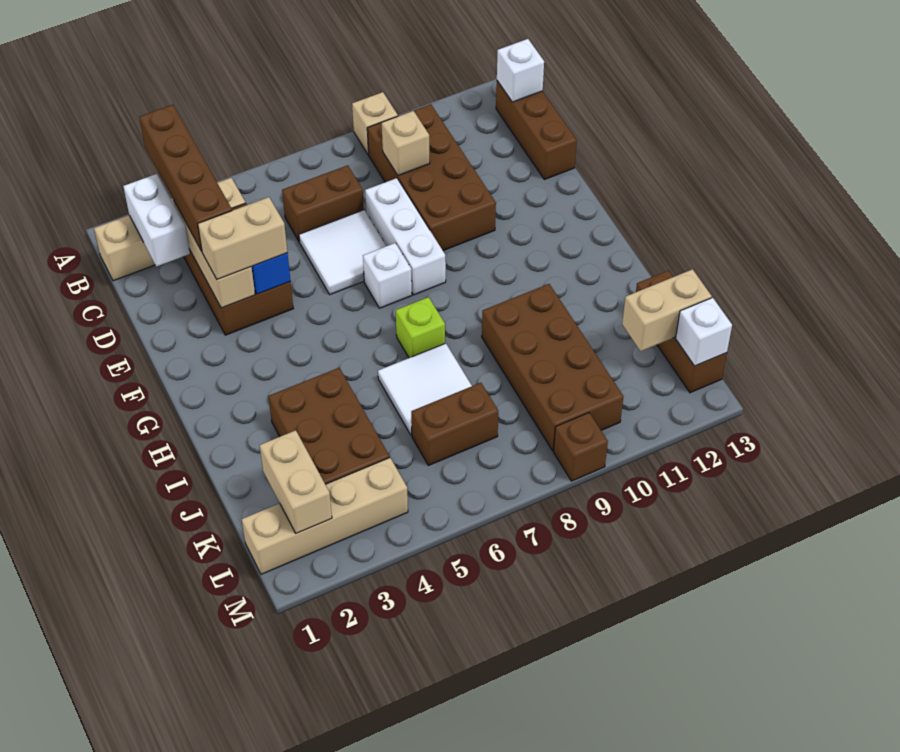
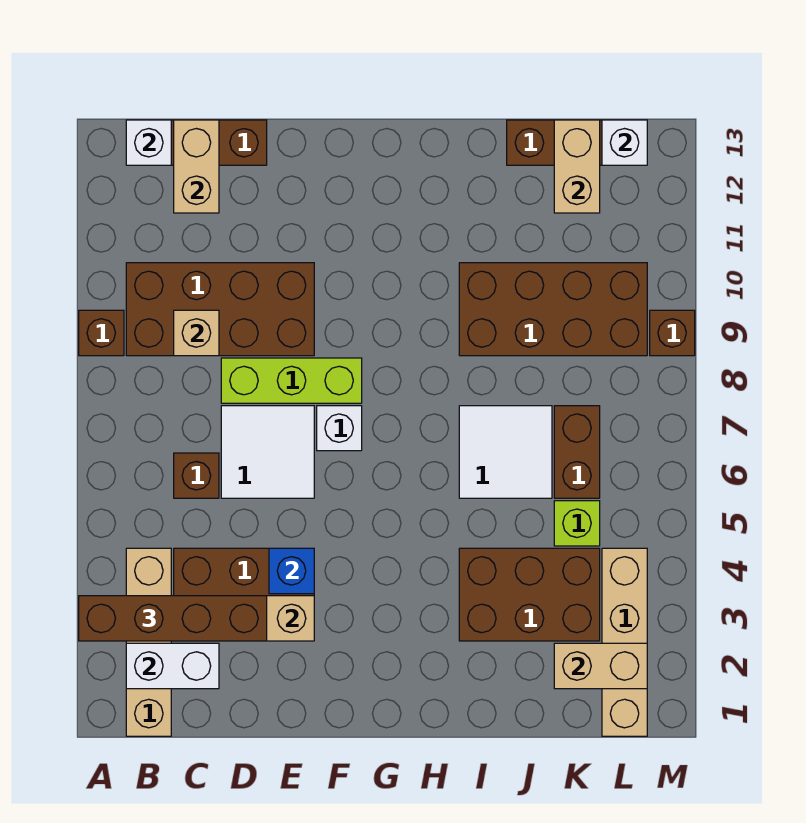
tan 1x1 brick [352,92,398,155] -> brown 1x1 brick [79,310,124,356]
brown 1x2 brick [282,165,364,242] -> brown 1x1 brick [174,453,219,498]
white 1x3 brick [365,178,446,295] -> lime 1x3 brick [221,358,362,403]
tan 1x2 brick [198,197,287,279] -> tan 1x2 brick moved to [174,120,219,213]
lime 1x1 brick [396,297,445,358] -> lime 1x1 brick moved to [554,501,600,546]

